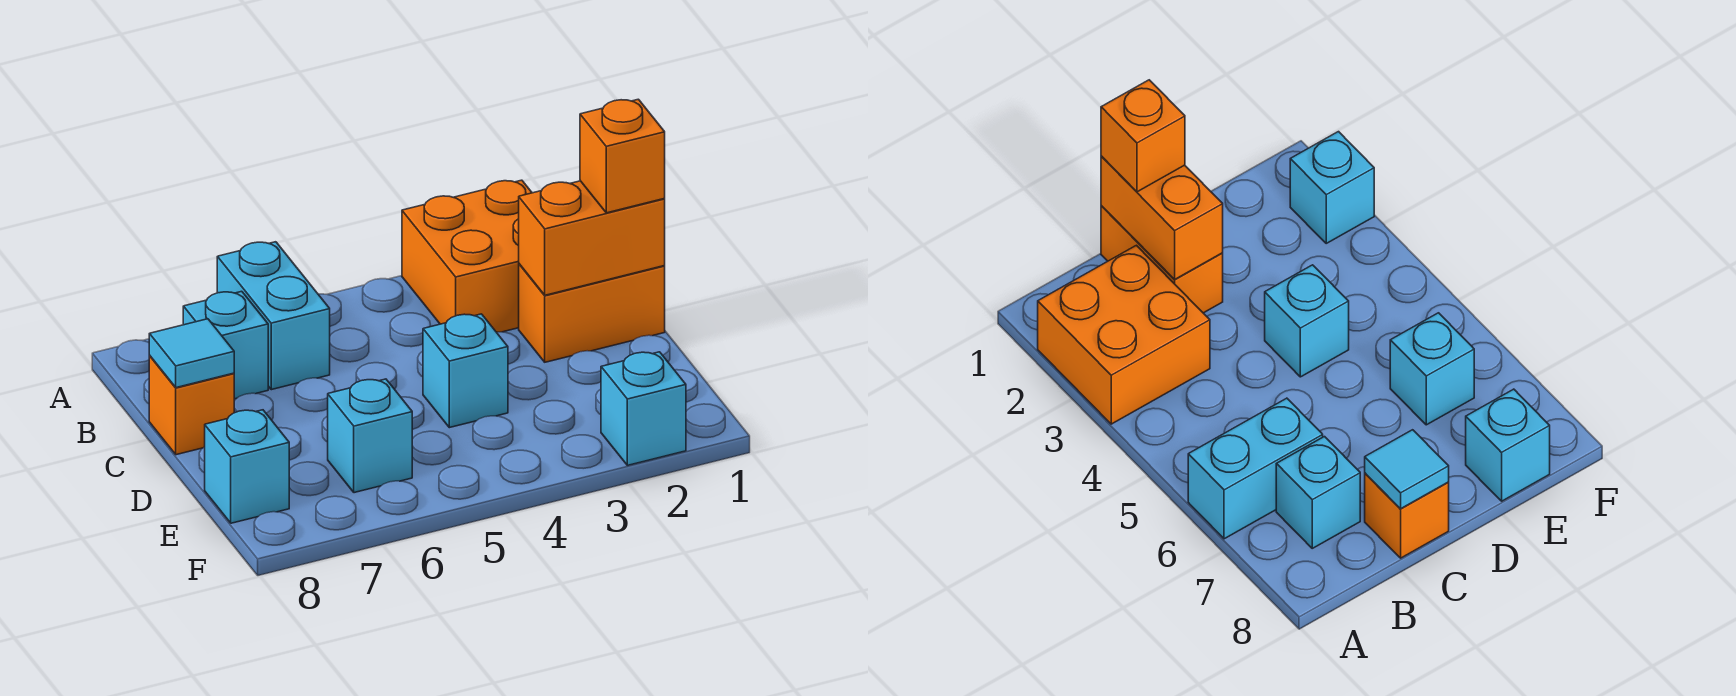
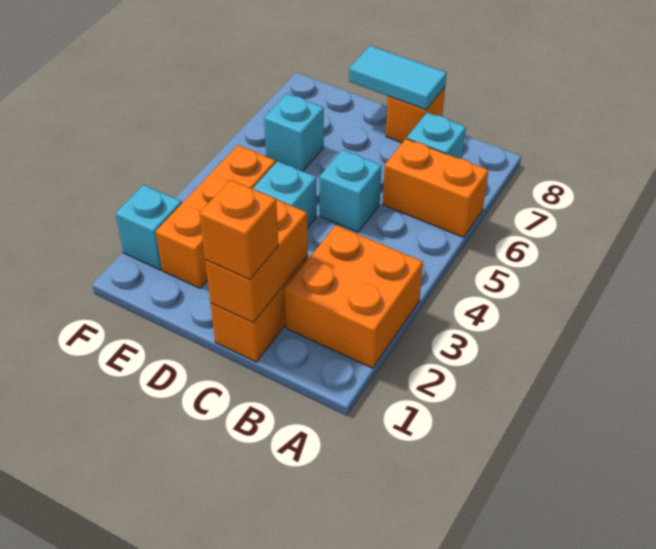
cyan 1x2 brick [217,242,330,390] -> orange 1x2 brick [383,139,489,237]
cyan 1x1 tile [149,319,234,388] -> cyan 1x2 tile [349,46,447,110]
none -> orange 1x3 brick [156,145,276,288]
cyan 1x1 brick [205,410,289,523] -> cyan 1x1 brick moved to [319,150,382,232]

